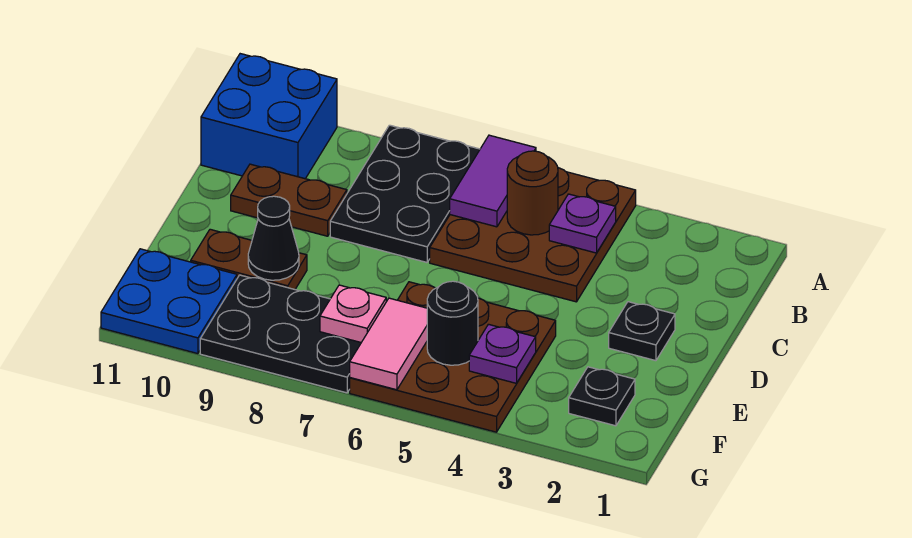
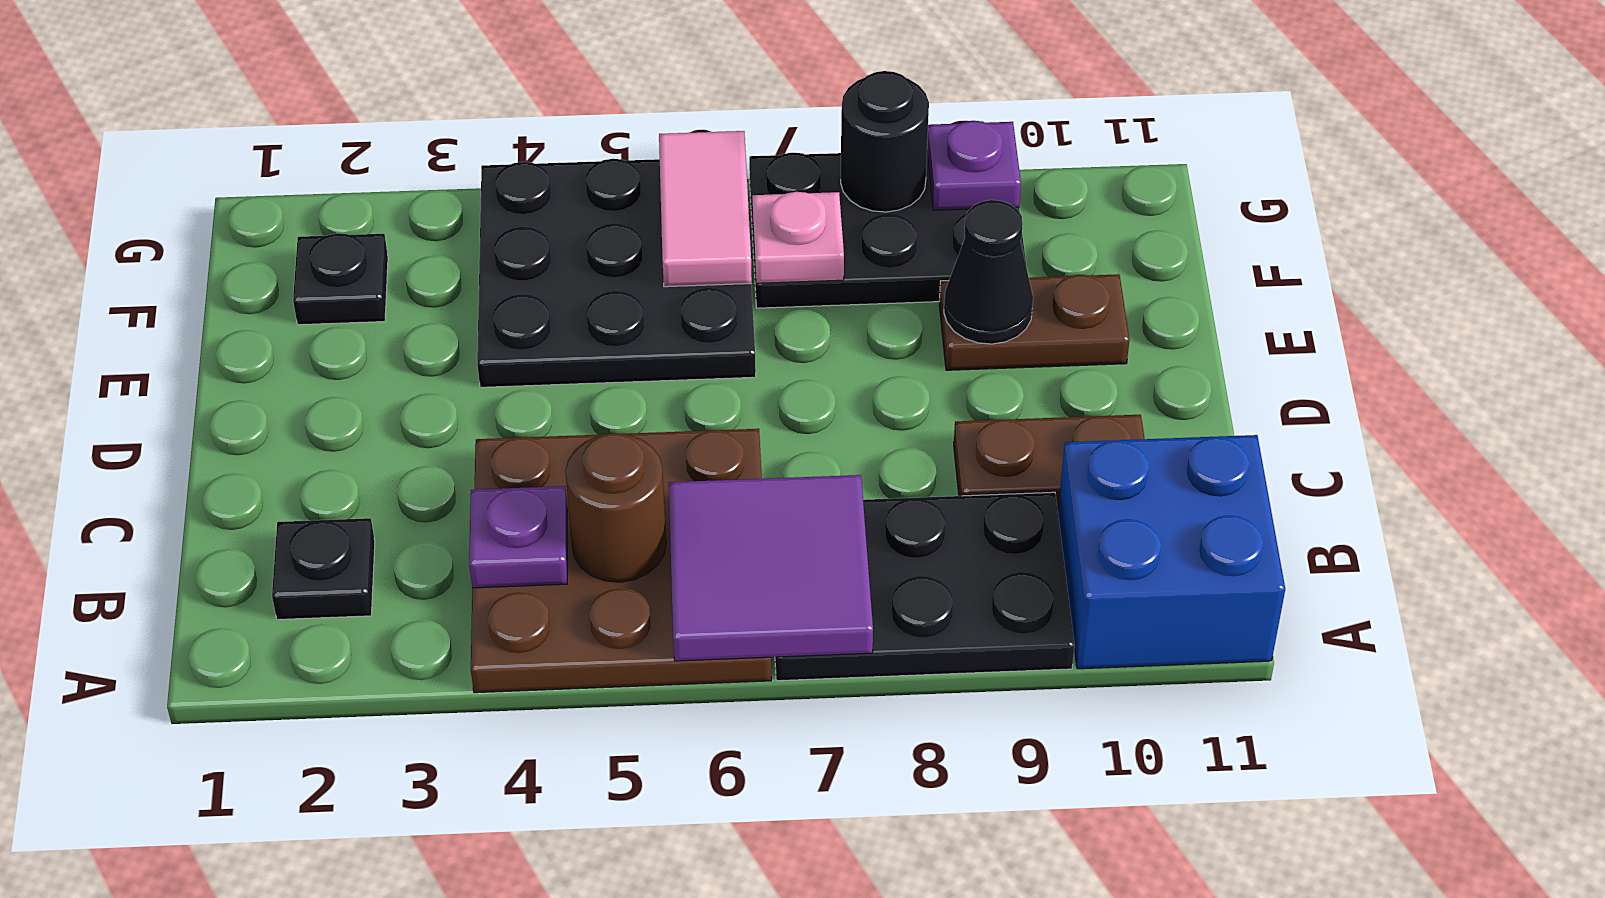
purple 1x2 tile [450,135,536,227] -> purple 2x2 tile [669,475,873,661]
black 2x3 plate [330,125,480,262] -> black 2x3 plate turned to [775,492,1075,681]
black 1x1 plate [609,302,675,361] -> black 1x1 plate moved to [272,518,375,620]
brown 3x3 plate [350,282,556,432] -> black 3x3 plate [477,159,756,387]
purple 1x1 plate [469,324,536,383] -> purple 1x1 plate moved to [927,121,1021,210]
black 1x1 round brick [427,281,478,365] -> black 1x1 round brick moved to [841,71,929,212]
blue 2x2 plate [101,249,237,354] -> none

